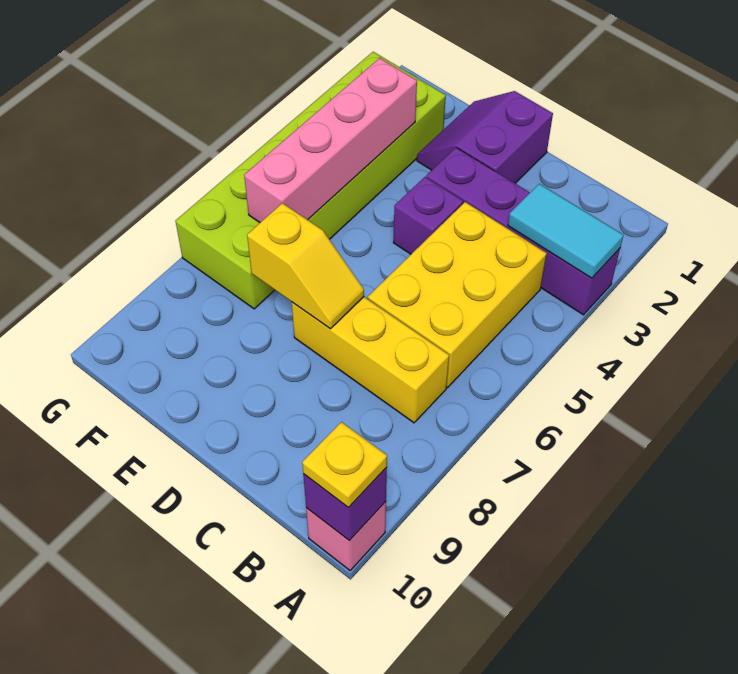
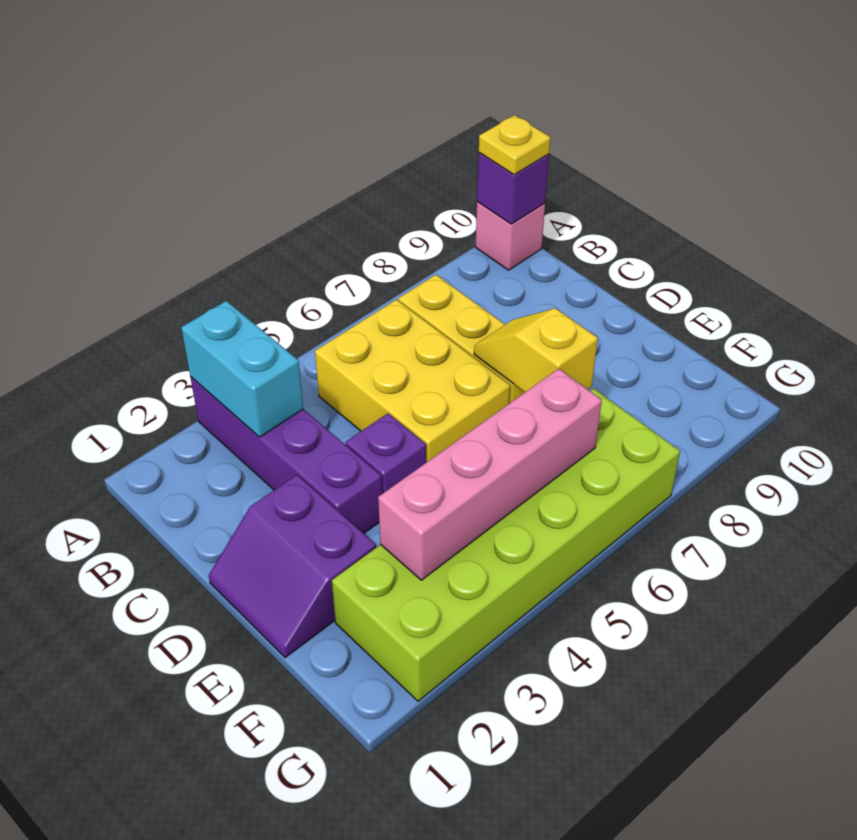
cyan 1x2 tile [508,184,623,278] -> cyan 1x2 brick [181,301,303,437]
yellow 2x3 brick [368,202,547,387] -> yellow 2x3 brick turned to [315,300,510,463]
purple 2x2 slope [417,91,553,183] -> purple 2x2 slope turned to [209,475,376,658]

